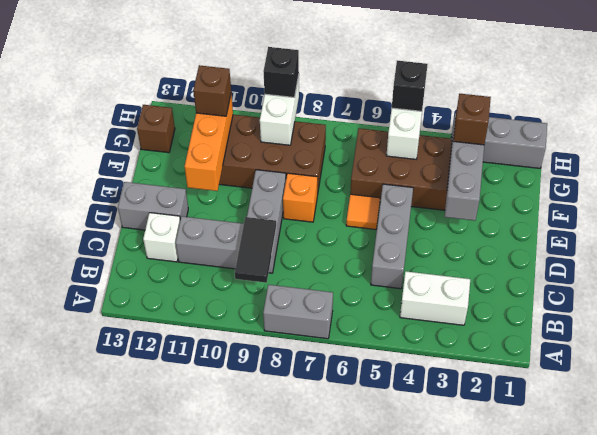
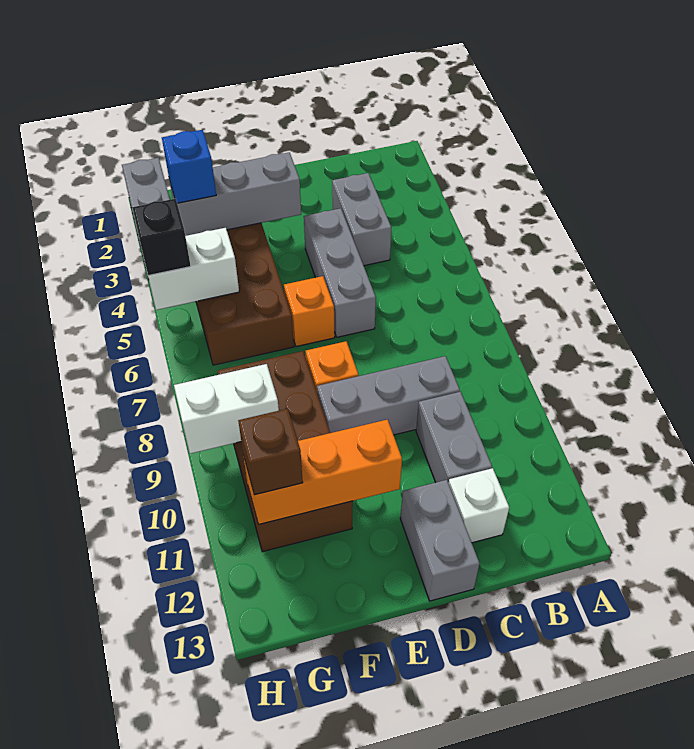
grey 1x2 brick [263,285,333,339] -> grey 1x2 brick moved to [332,173,391,266]
white 1x2 brick [400,271,470,325] -> none
black 1x2 tile [235,217,276,283] -> none
grey 1x3 brick [371,184,413,289] -> grey 1x3 brick turned to [304,208,376,337]
orange 1x1 tile [346,194,380,229] -> orange 1x1 brick [284,276,335,347]
brown 1x1 brick [453,94,491,145] -> blue 1x1 brick [162,130,216,204]
brown 1x1 brick [137,105,175,153] -> none
black 1x1 brick [263,47,299,98] -> none

